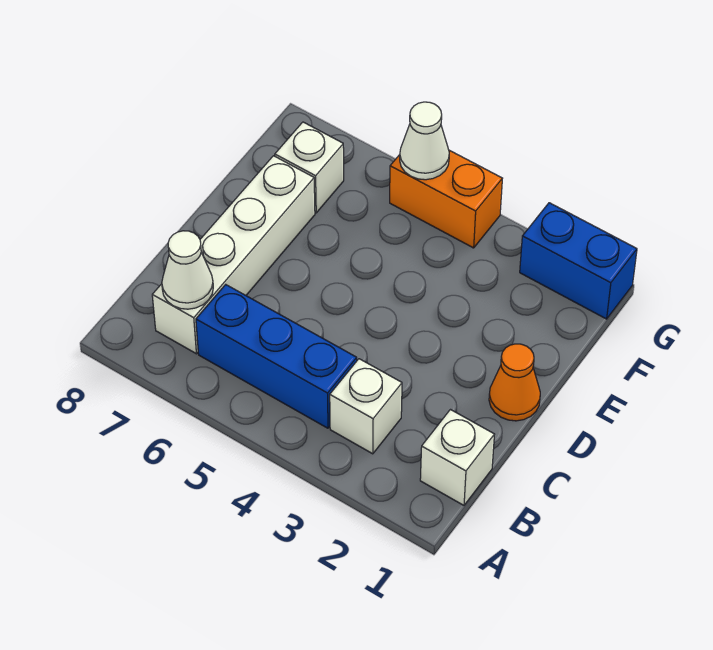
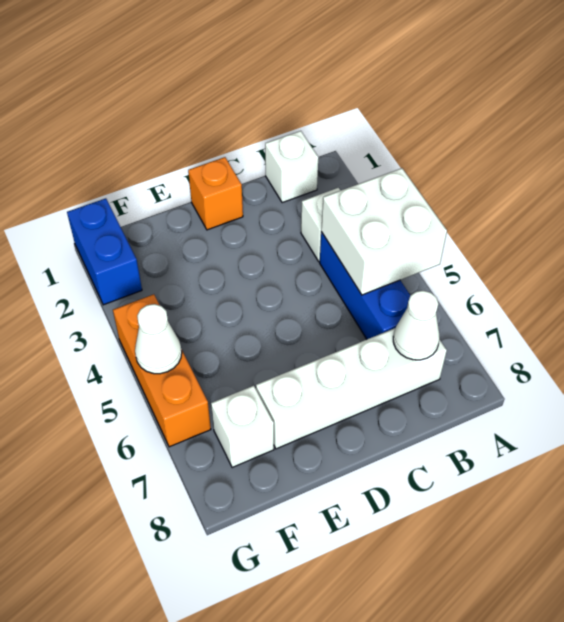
none -> white 2x2 brick [321,168,447,295]
orange 1x1 cone [489,344,540,421] -> orange 1x1 brick [188,157,243,230]
orange 1x2 brick [390,150,502,248] -> orange 1x3 brick [113,294,211,447]

